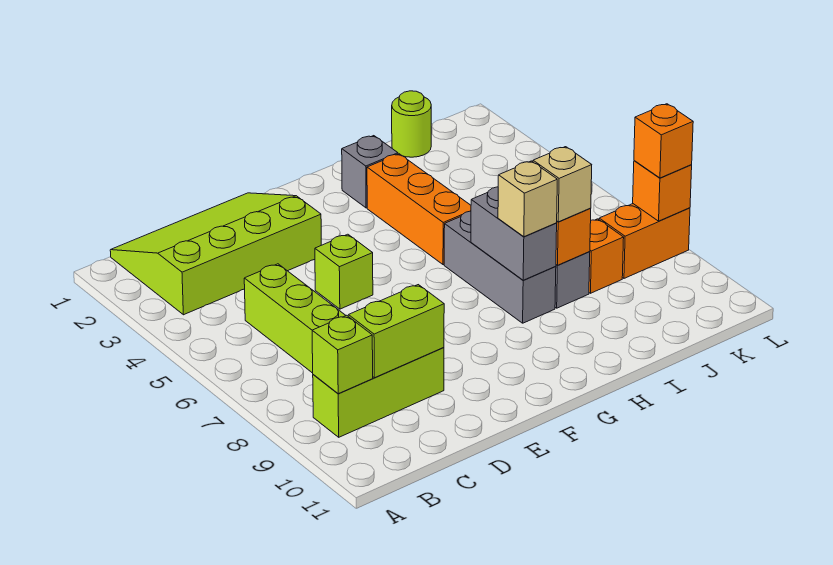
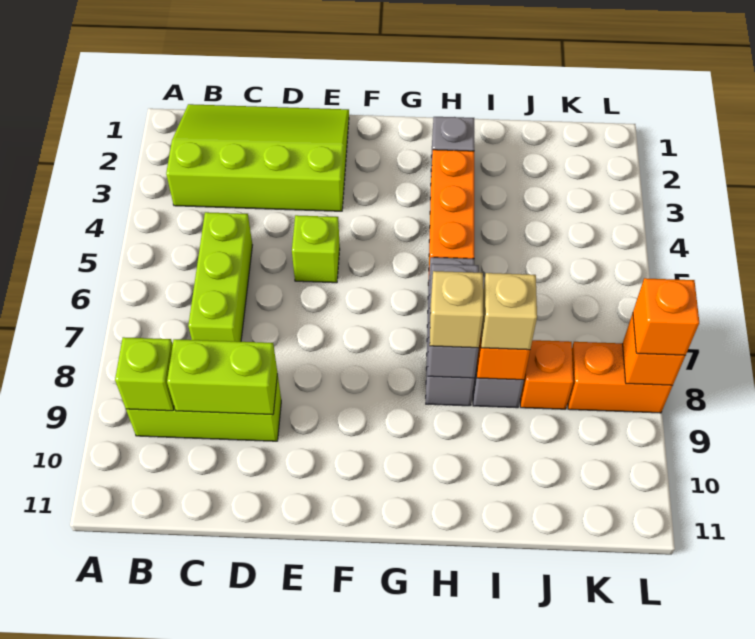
lime 1x1 round brick [392,91,431,157] -> none

